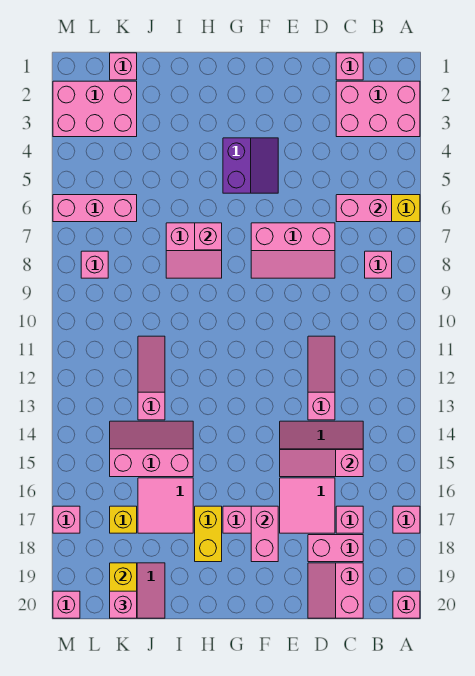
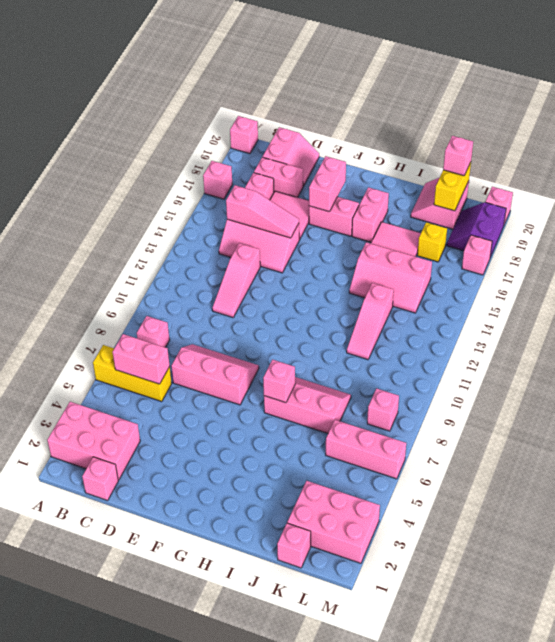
purple 2x2 slope [223,138,278,193] -> purple 2x2 slope moved to [447,202,506,257]
pink 2x2 slope [166,223,222,278] -> pink 2x3 slope [264,377,351,433]
yellow 1x2 brick [195,506,222,562] -> pink 1x2 brick [352,187,389,242]

